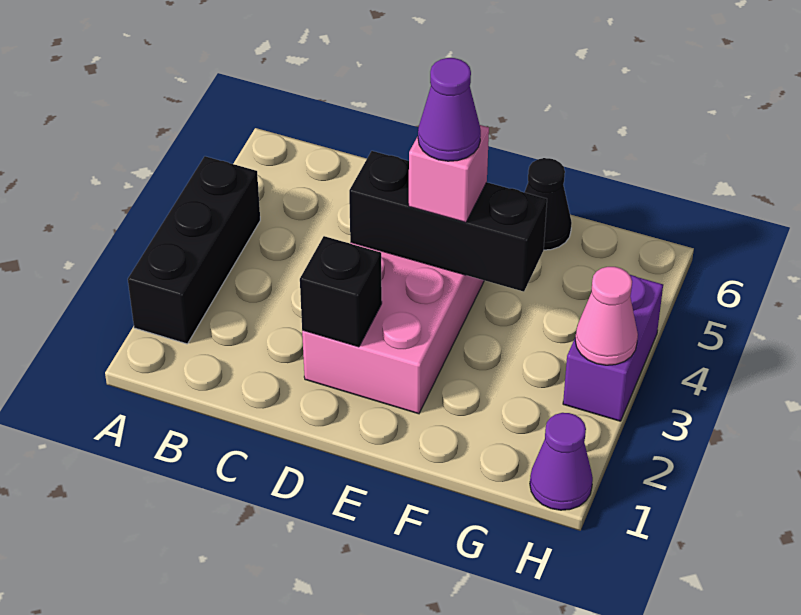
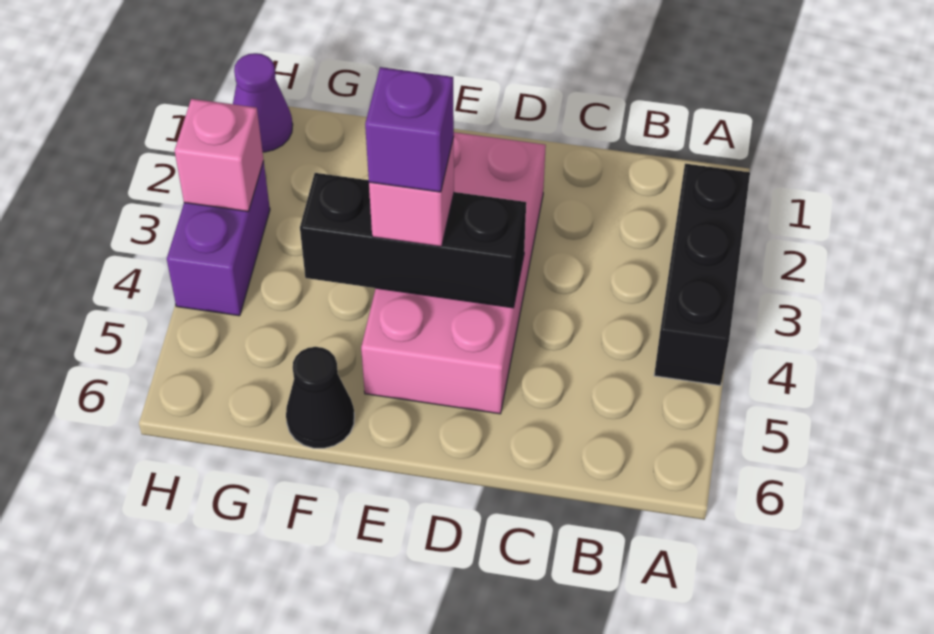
black 1x1 brick [300,236,382,347] -> none
purple 1x1 cone [418,58,481,161] -> purple 1x1 brick [365,67,454,192]
pink 1x1 cone [575,267,638,365] -> pink 1x1 brick [175,99,264,212]

